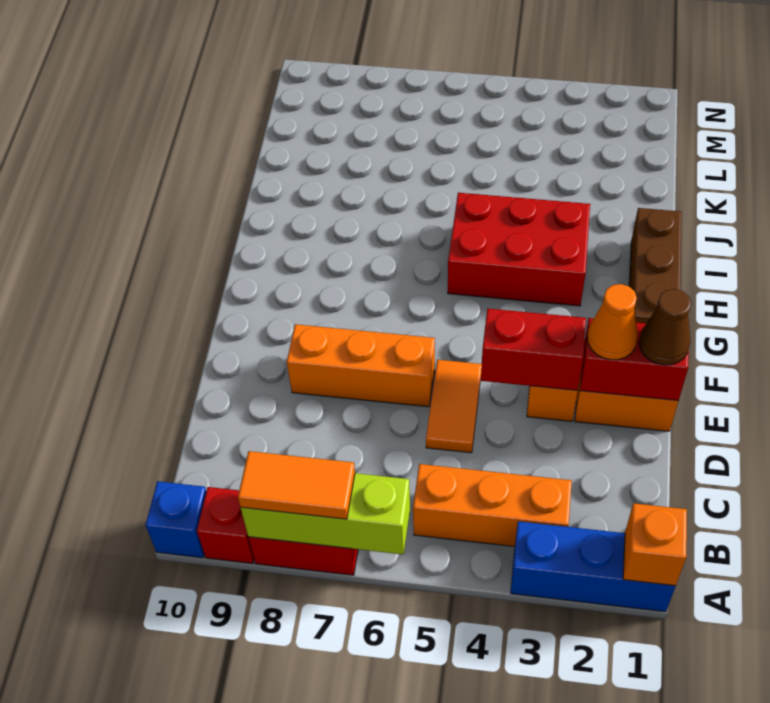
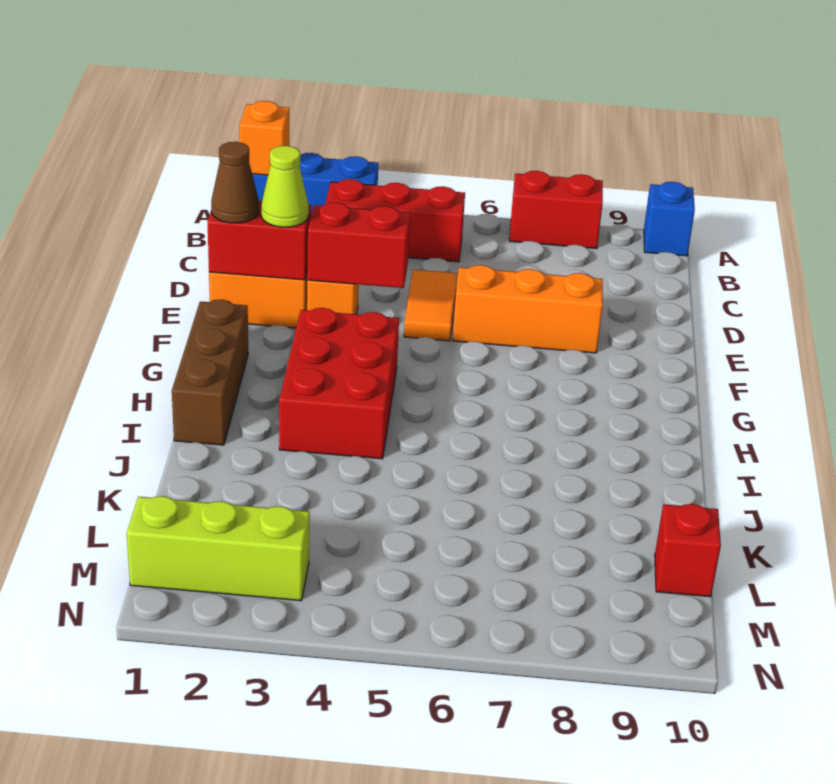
lime 1x3 brick [241,473,410,554] -> lime 1x3 brick moved to [127,496,310,601]
orange 1x2 tile [238,451,355,519] -> none
red 1x1 brick [197,487,254,564] -> red 1x1 brick moved to [655,504,721,597]
orange 1x3 brick [413,464,572,547] -> red 1x3 brick [326,179,465,262]
orange 1x1 cone [587,284,638,360] -> lime 1x1 cone [261,146,309,227]
red 2x3 brick [448,193,590,306] -> red 2x3 brick turned to [279,308,399,459]

